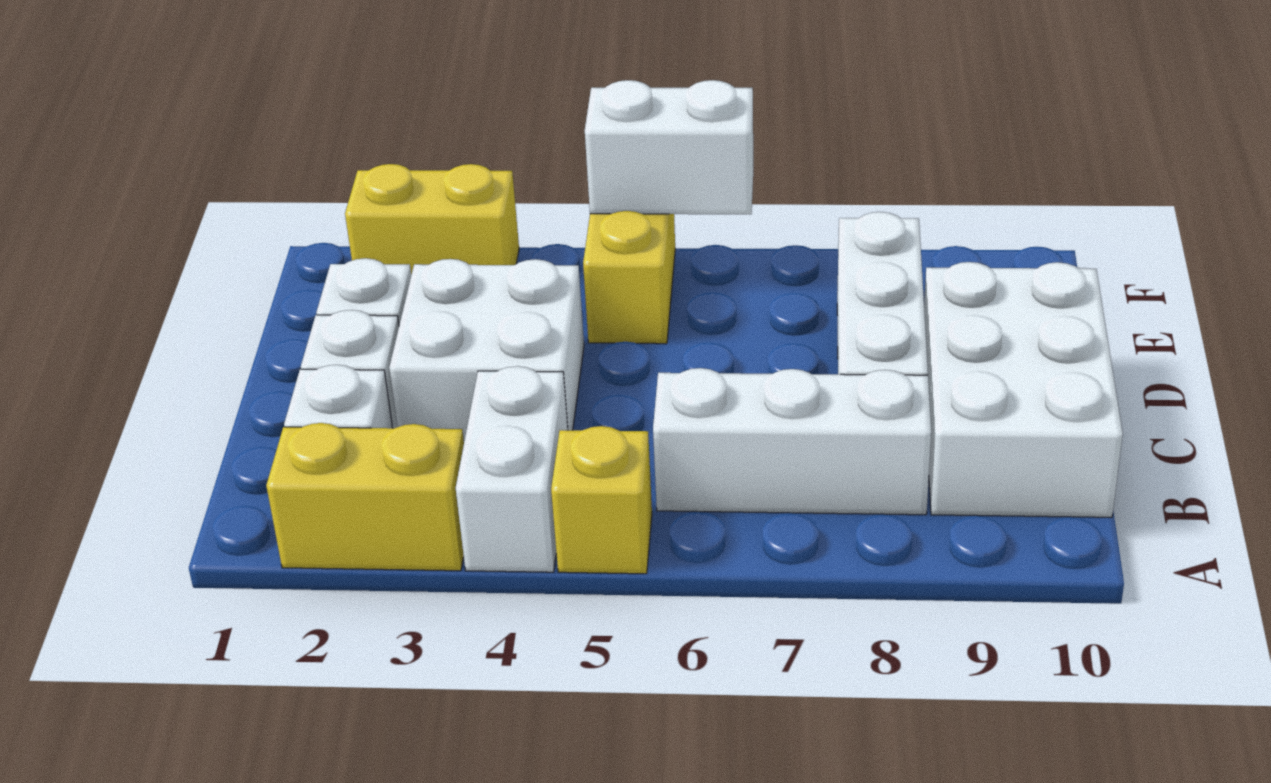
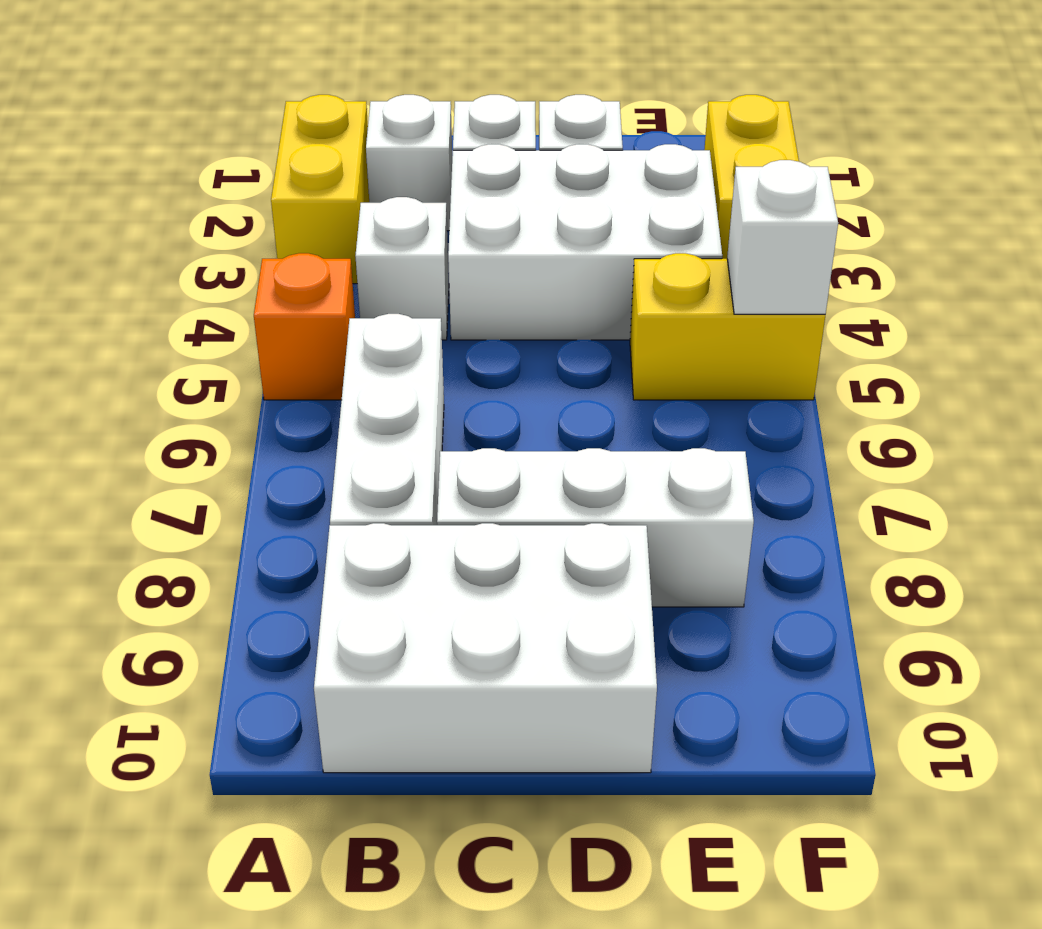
white 1x2 brick [456,366,568,572] -> white 1x1 brick [355,197,449,340]
yellow 1x1 brick [551,426,652,574] -> orange 1x1 brick [254,253,355,400]
white 2x2 brick [389,259,584,441] -> white 2x3 brick [448,144,722,340]
white 1x2 brick [585,80,753,214] -> white 1x1 brick [727,160,838,314]

